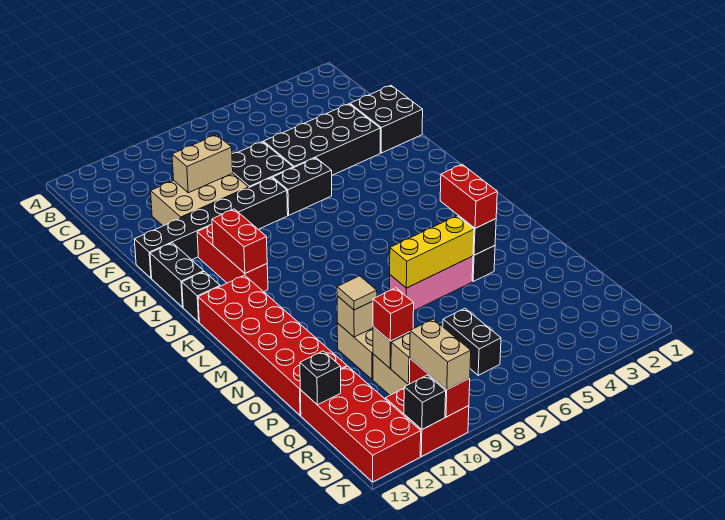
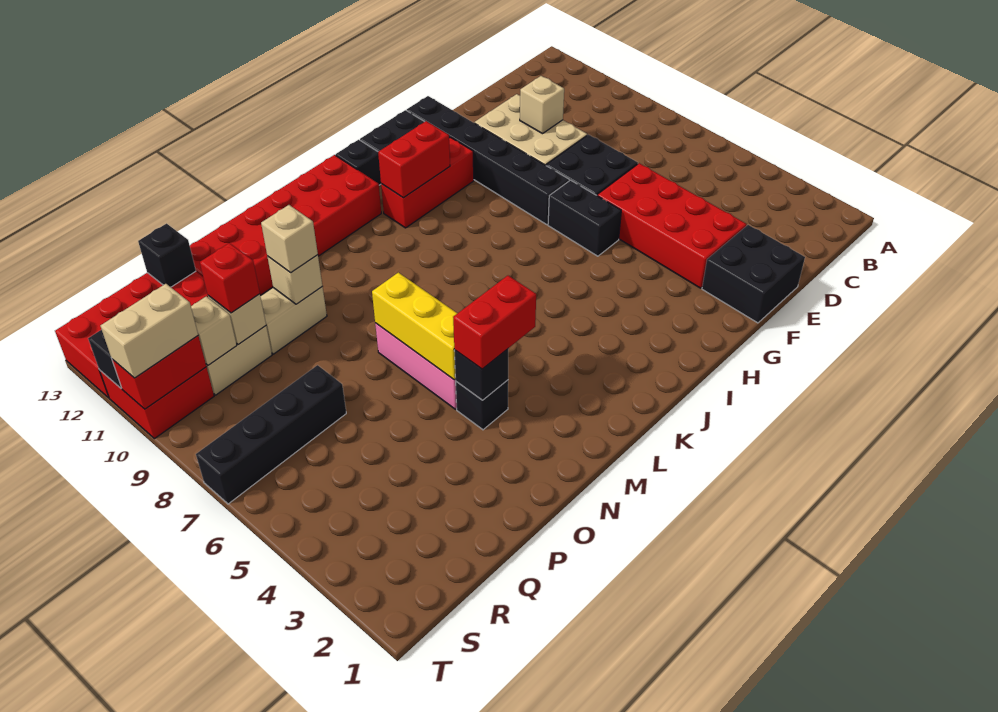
black 2x4 brick [264,104,380,175] -> red 2x4 brick [597,163,747,288]
tan 1x2 brick [172,135,233,193] -> tan 1x1 brick [520,76,564,134]
tan 1x1 tile [337,276,377,310] -> tan 1x1 brick [261,205,318,273]
black 1x2 brick [443,308,501,375] -> black 1x4 brick [196,365,346,504]

